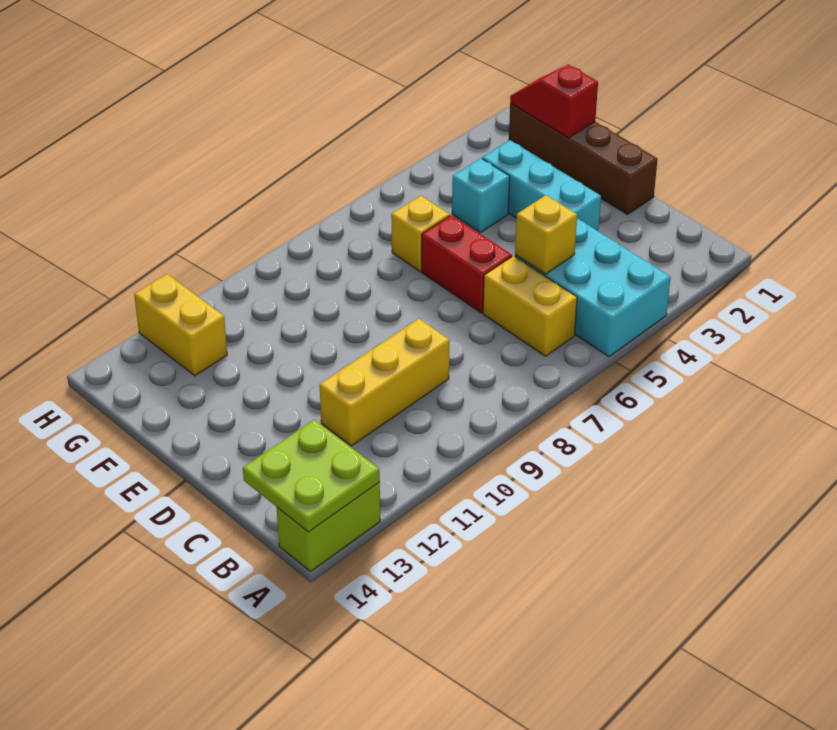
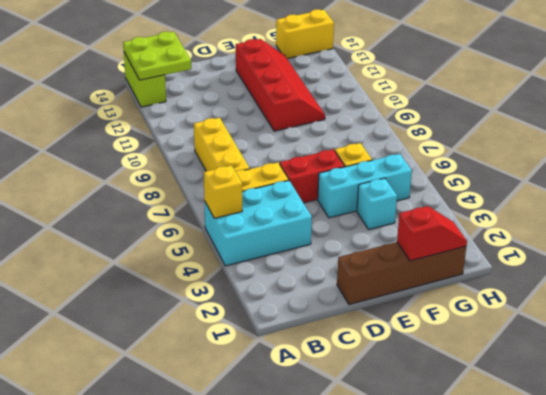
yellow 1x1 brick [515,195,577,274] -> yellow 1x1 brick moved to [204,165,242,218]
yellow 1x3 brick [320,319,450,446] -> yellow 1x3 brick moved to [194,118,250,171]
cyan 1x3 brick [482,140,601,231] -> cyan 1x3 brick moved to [318,154,412,218]
none -> red 2x4 slope [236,39,325,131]
yellow 1x2 brick [134,274,227,376] -> yellow 1x2 brick moved to [276,9,334,59]

